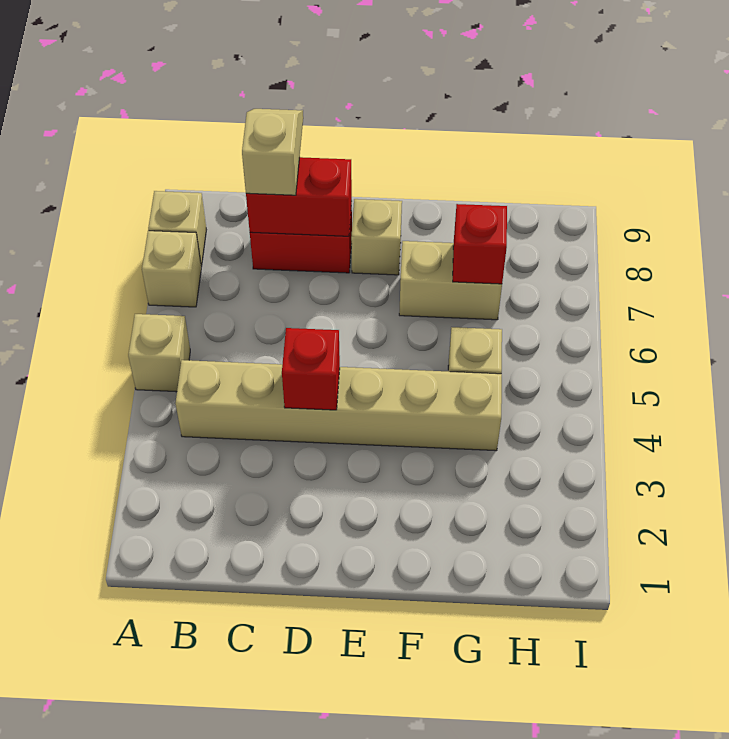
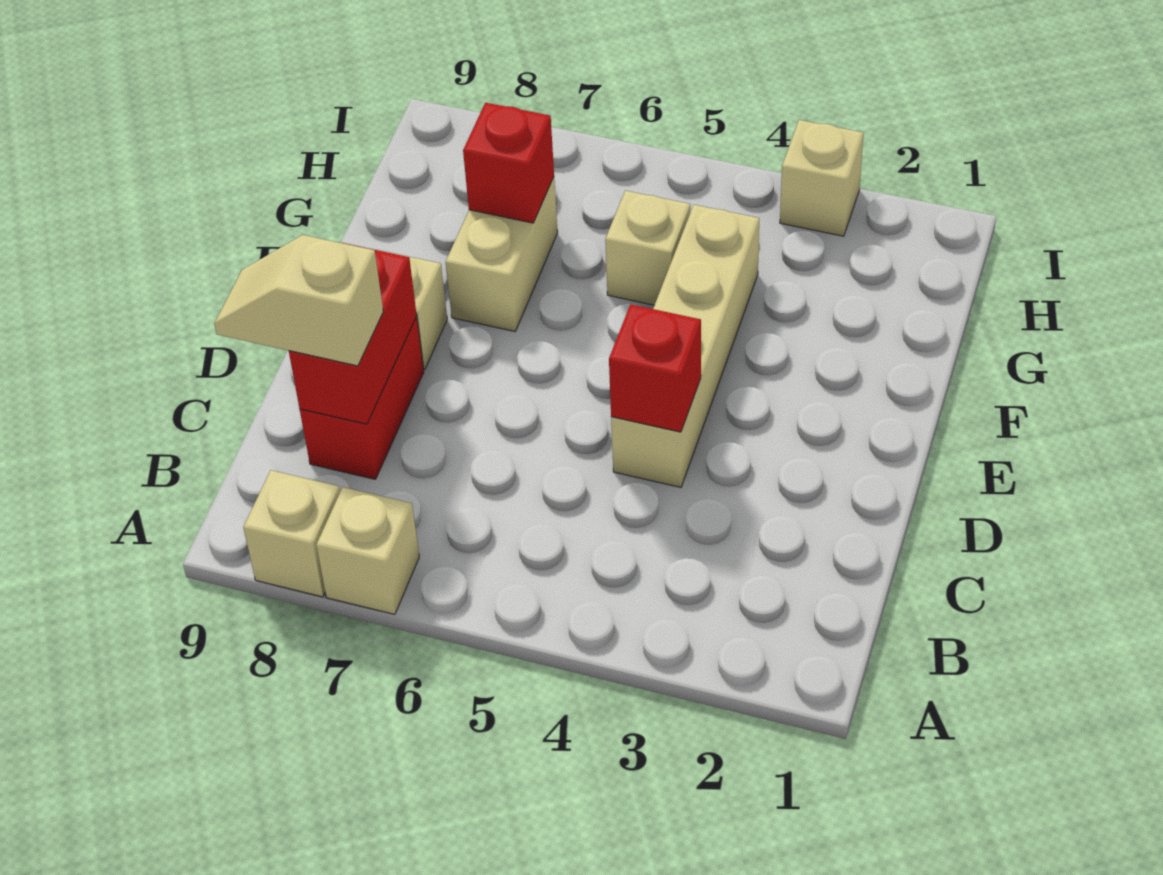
tan 1x1 brick [128,314,190,392] -> tan 1x1 brick moved to [780,120,864,236]
tan 1x6 brick [176,360,502,451] -> tan 1x4 brick [611,205,759,487]

